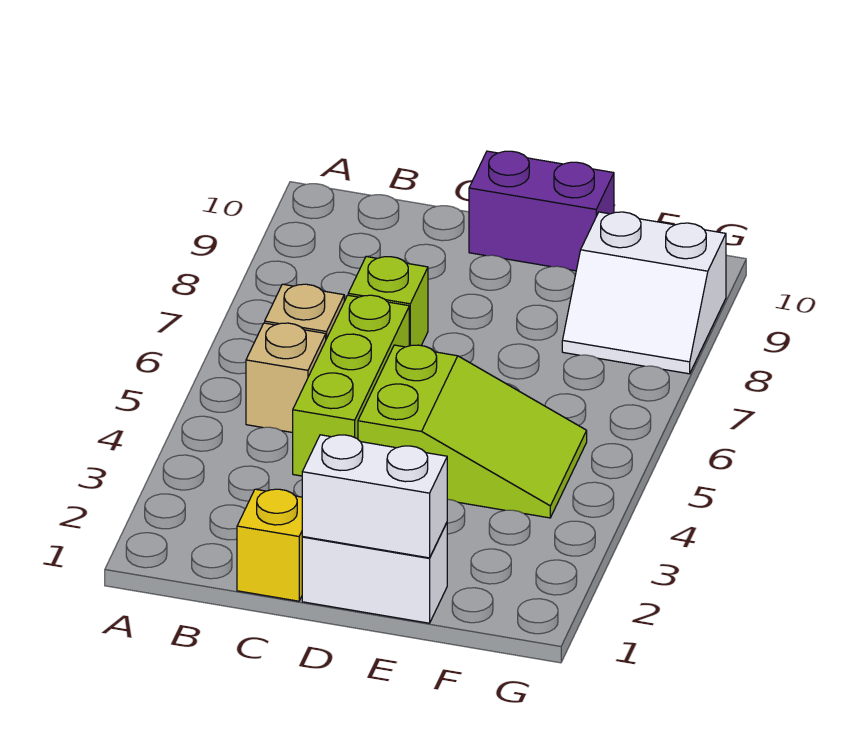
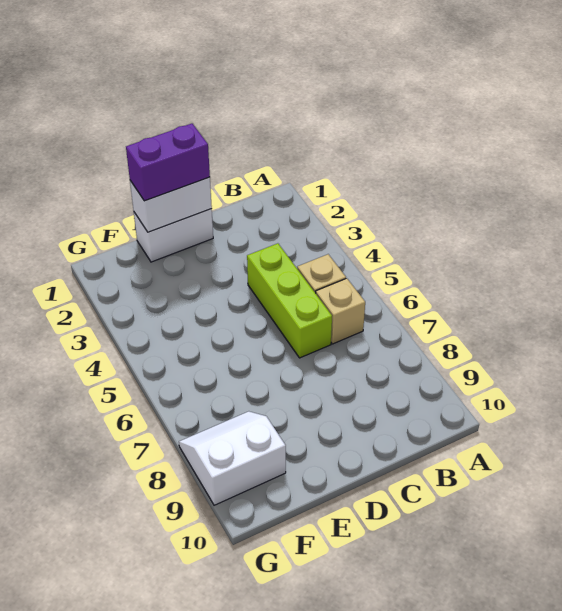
yellow 1x1 brick [237,489,303,601] -> none
lime 1x1 brick [348,257,428,346] -> none
lime 2x3 slope [358,345,587,518] -> none
purple 1x2 brick [469,151,614,271] -> purple 1x2 brick moved to [126,124,210,201]

